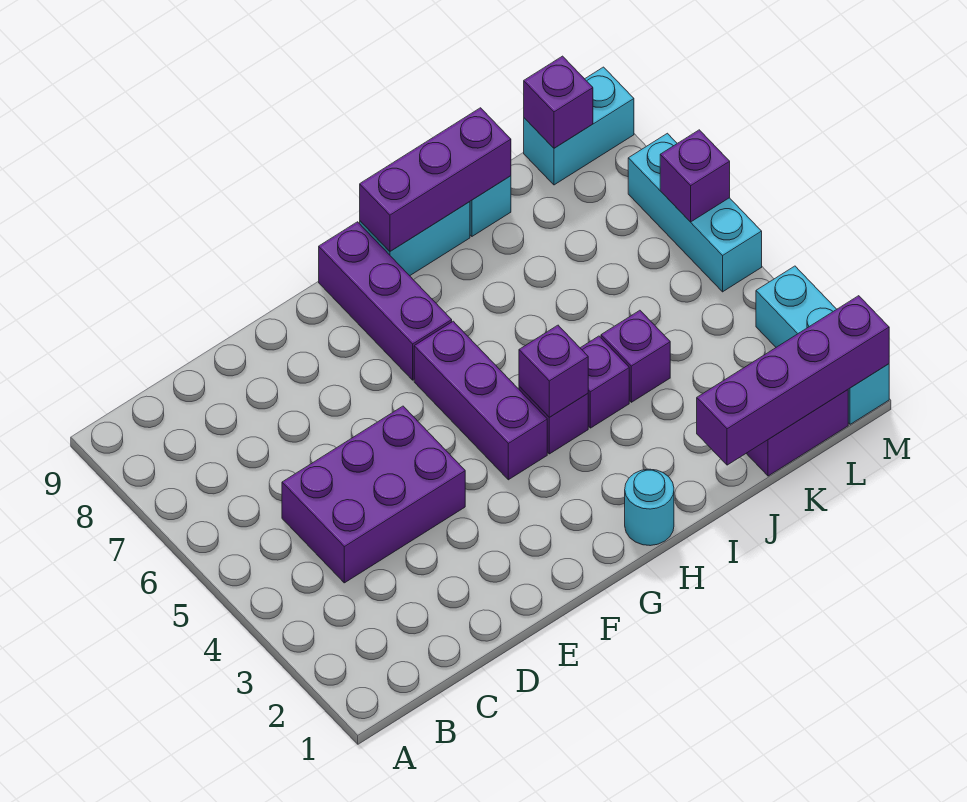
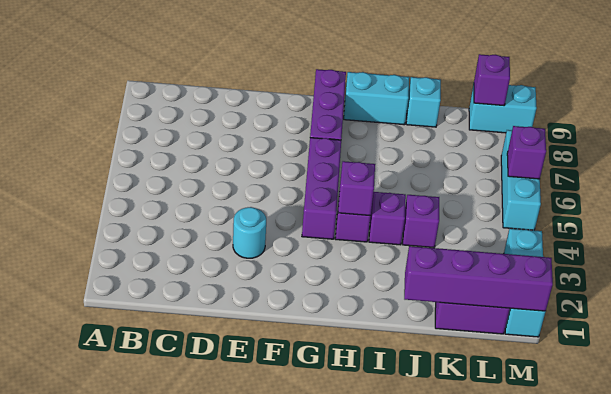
purple 2x3 brick [282,406,465,583] -> none
cyan 1x1 round brick [625,469,674,546] -> cyan 1x1 round brick moved to [233,207,266,258]
purple 1x3 brick [360,108,511,251] -> none

